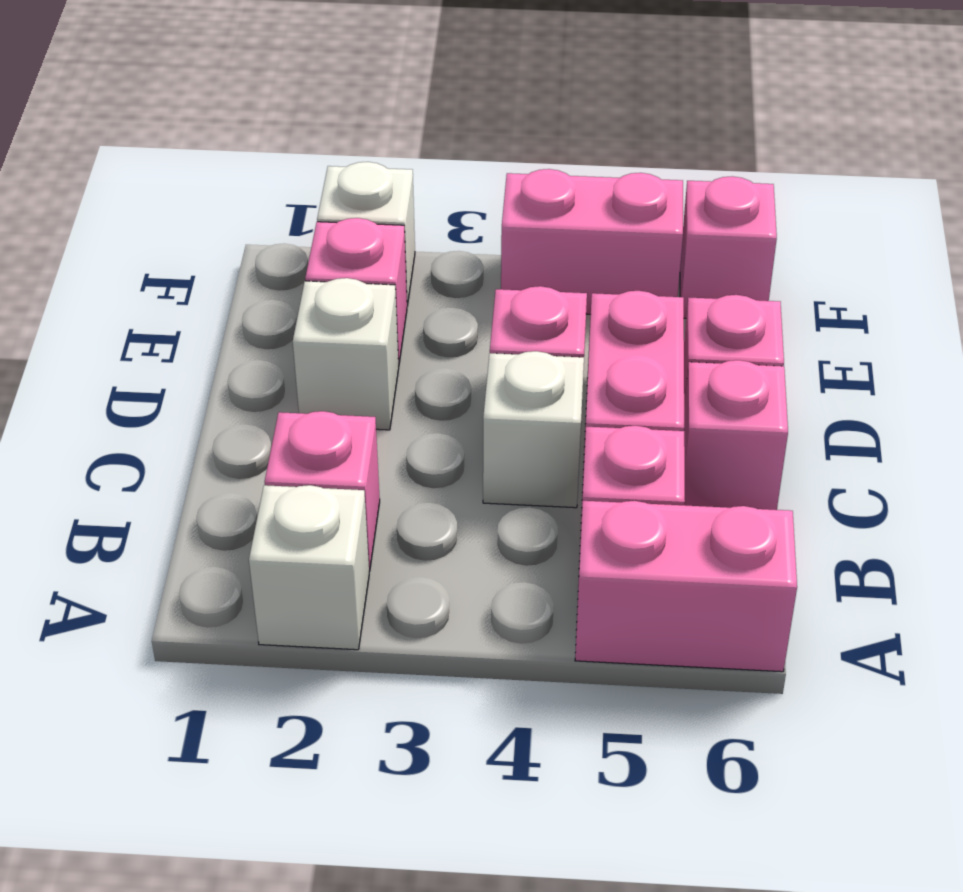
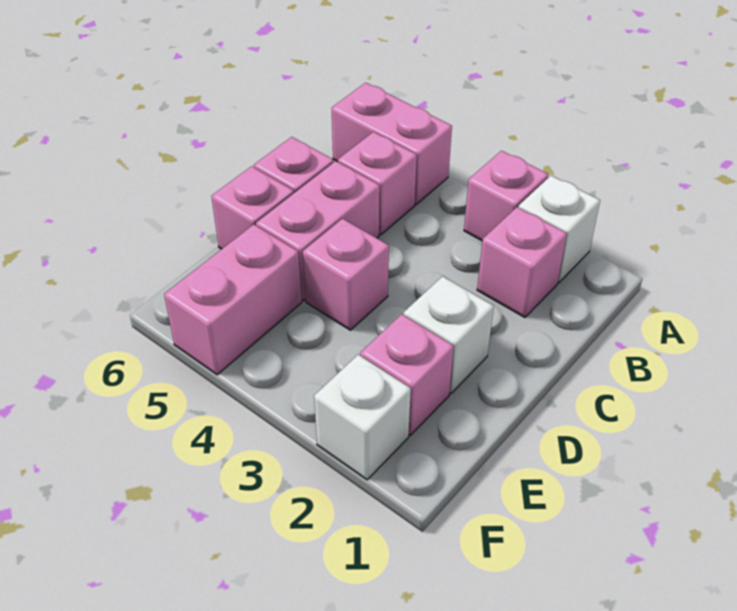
white 1x1 brick [483,351,584,508] -> none
pink 1x2 brick [501,169,683,314] -> pink 1x2 brick turned to [164,225,302,375]
pink 1x1 brick [680,176,777,318] -> pink 1x1 brick moved to [464,151,548,241]

